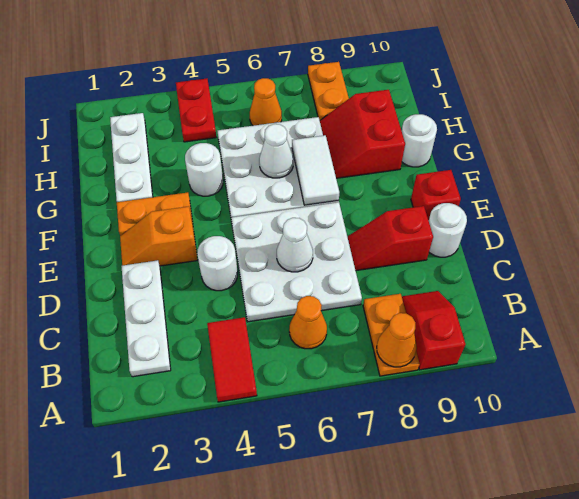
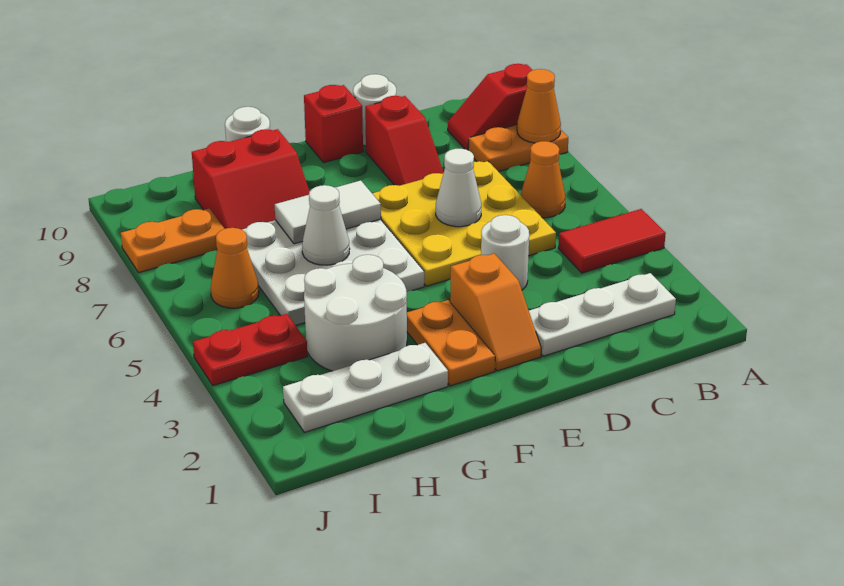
white 3x3 plate [231,202,362,322] -> yellow 3x3 plate [372,161,556,286]
white 1x1 round brick [185,143,223,196] -> white 2x2 round brick [304,255,407,371]

